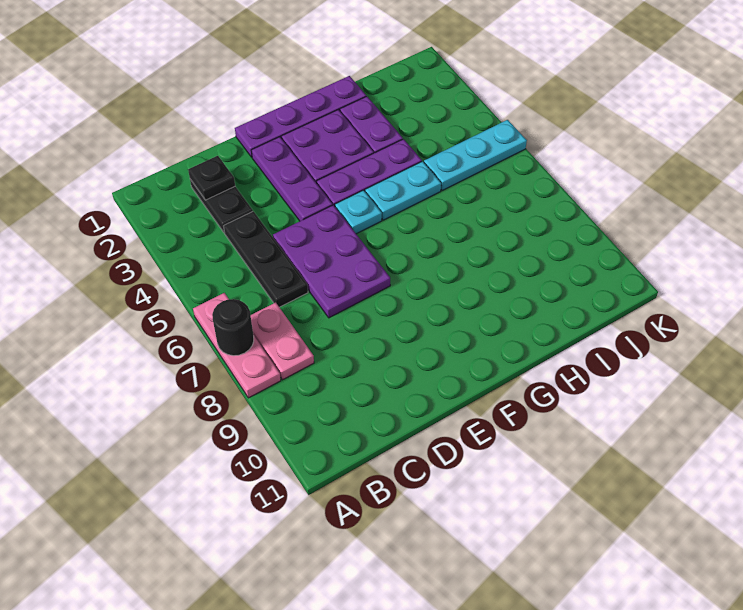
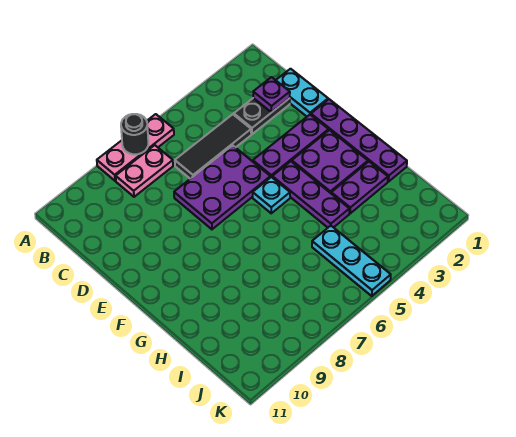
black 1x1 plate [188,156,235,200] -> purple 1x1 plate [253,77,290,112]
black 1x3 plate [224,211,308,307] -> black 1x3 tile [175,114,251,179]
cyan 1x2 plate [365,161,441,220] -> cyan 1x2 plate moved to [276,69,328,116]

